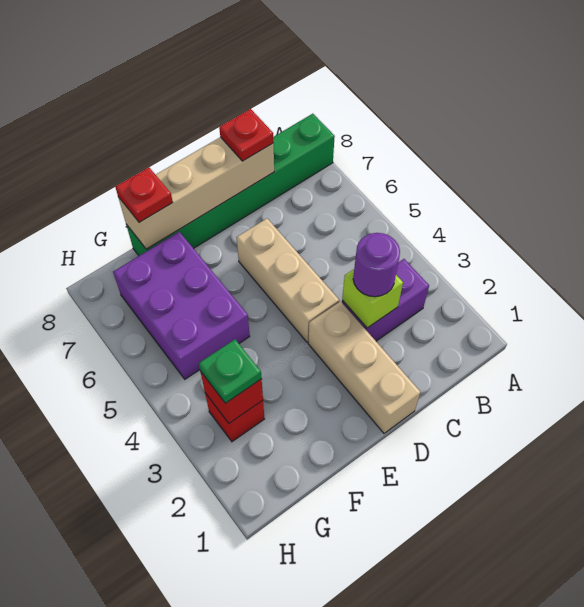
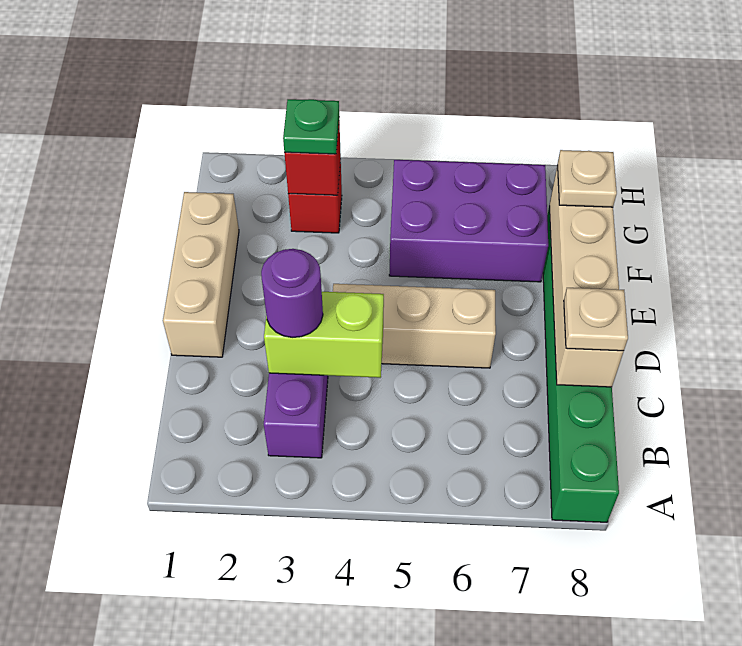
lime 1x1 brick [342,269,403,328] -> lime 1x2 brick [264,292,384,378]
red 1x1 plate [219,109,273,161] -> tan 1x1 plate [564,288,628,351]
tan 1x3 brick [308,302,421,433] -> tan 1x3 brick turned to [163,192,239,357]
red 1x1 plate [115,167,173,222] -> tan 1x1 plate [558,150,617,207]

